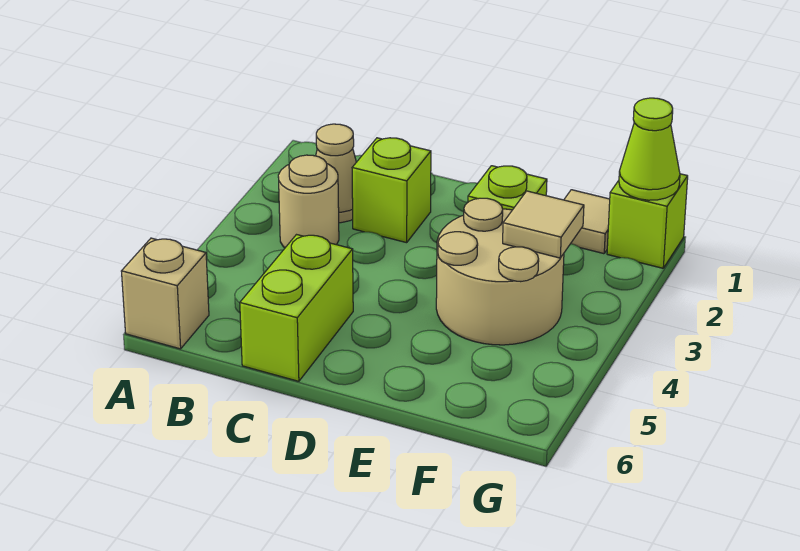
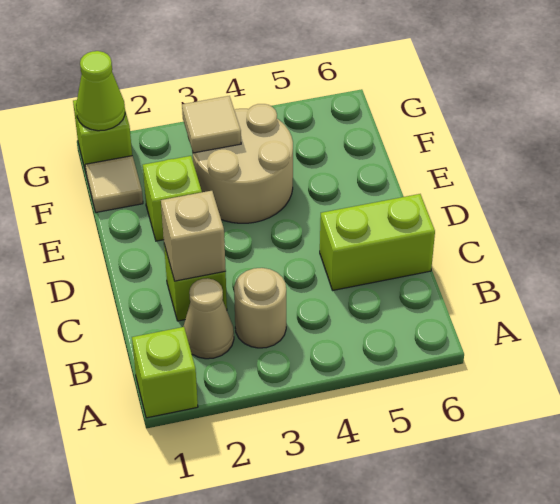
none -> lime 1x1 brick [132,327,198,418]
tan 1x1 brick [121,238,209,349] -> tan 1x1 brick moved to [161,191,226,281]

